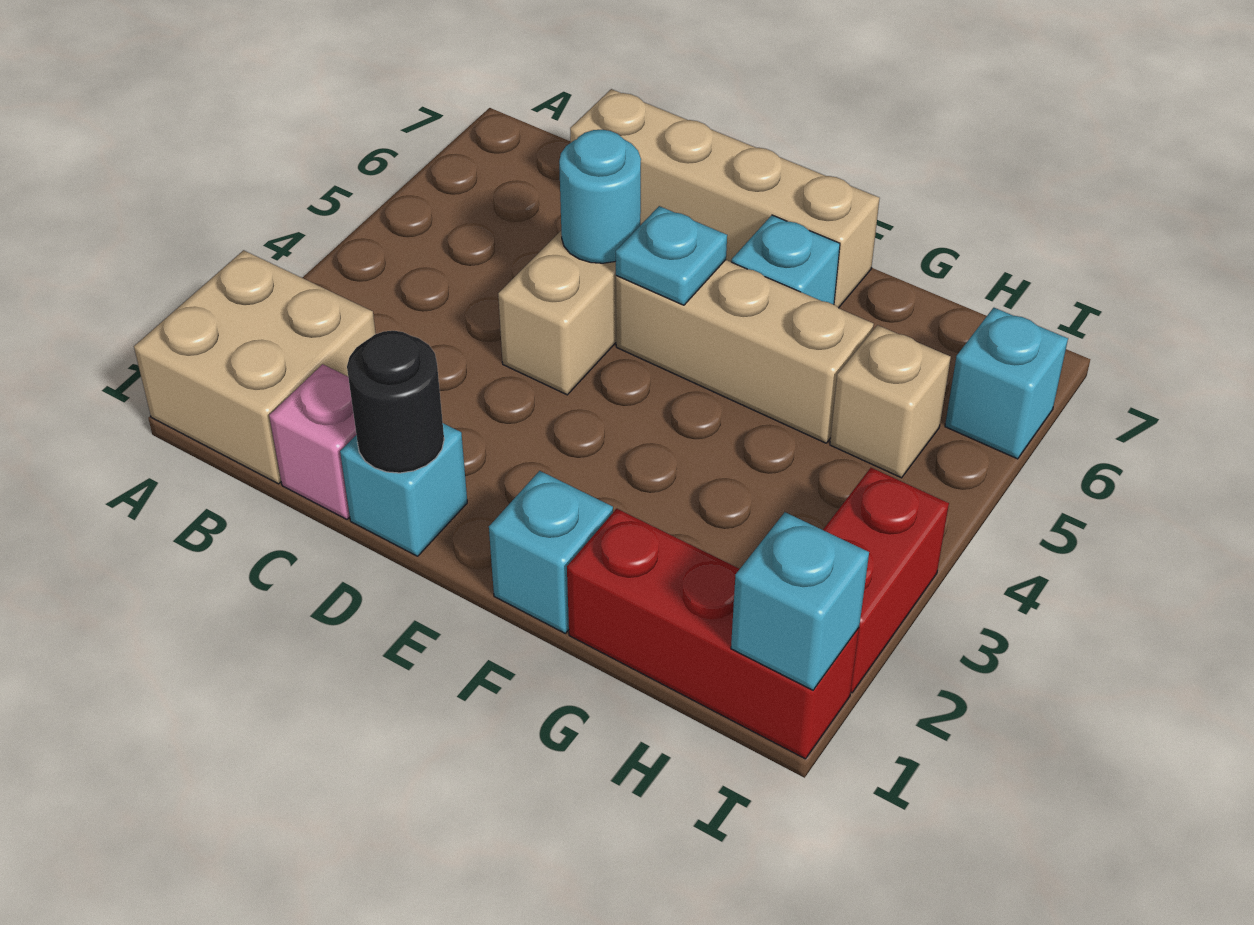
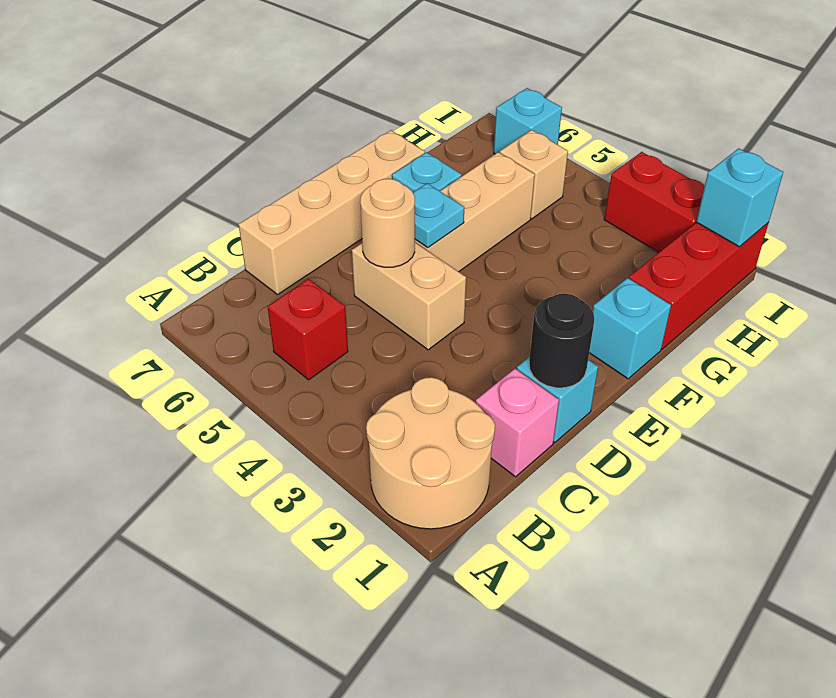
tan 2x2 brick [134,250,376,484] -> tan 2x2 round brick [366,377,495,529]
none -> red 1x1 brick [268,279,348,380]
cyan 1x1 round brick [559,130,641,263] -> tan 1x1 round brick [360,179,415,267]

